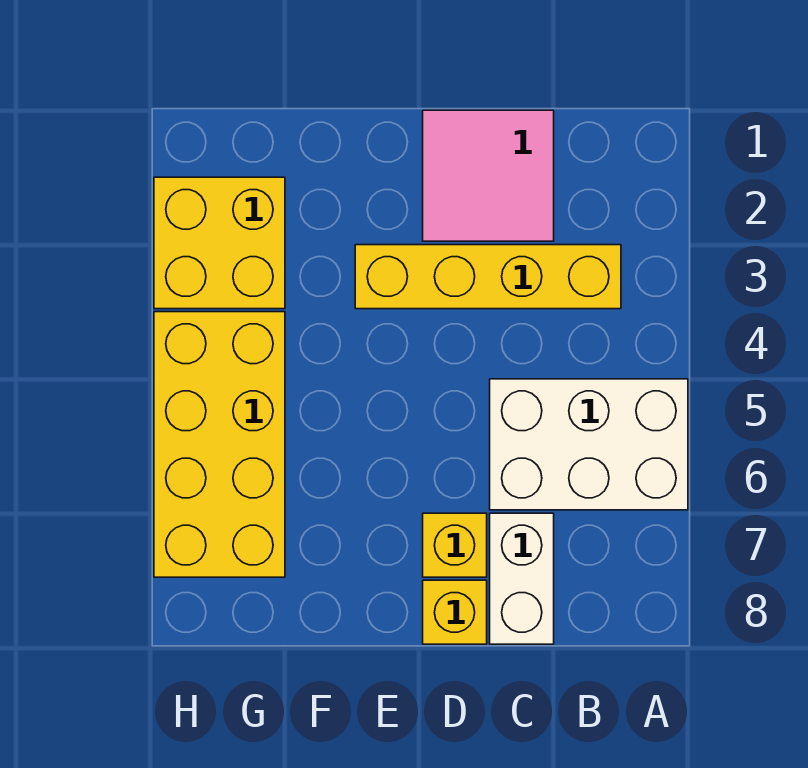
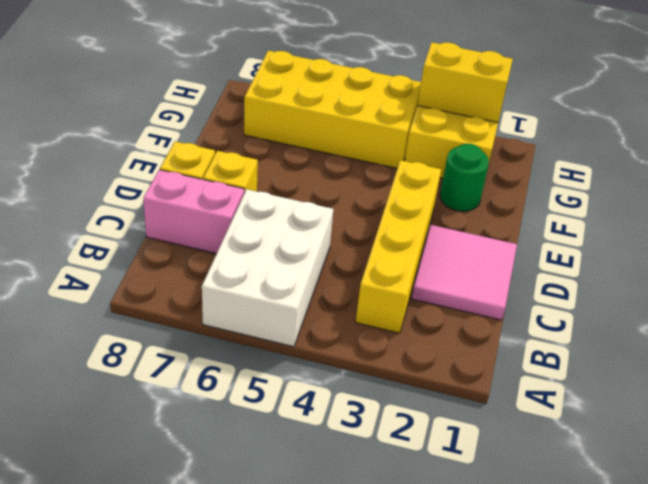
white 1x2 brick [490,513,554,644] -> pink 1x2 brick [143,170,244,254]
none -> green 1x1 round brick [440,144,489,211]
none -> yellow 1x2 brick [418,42,513,122]

